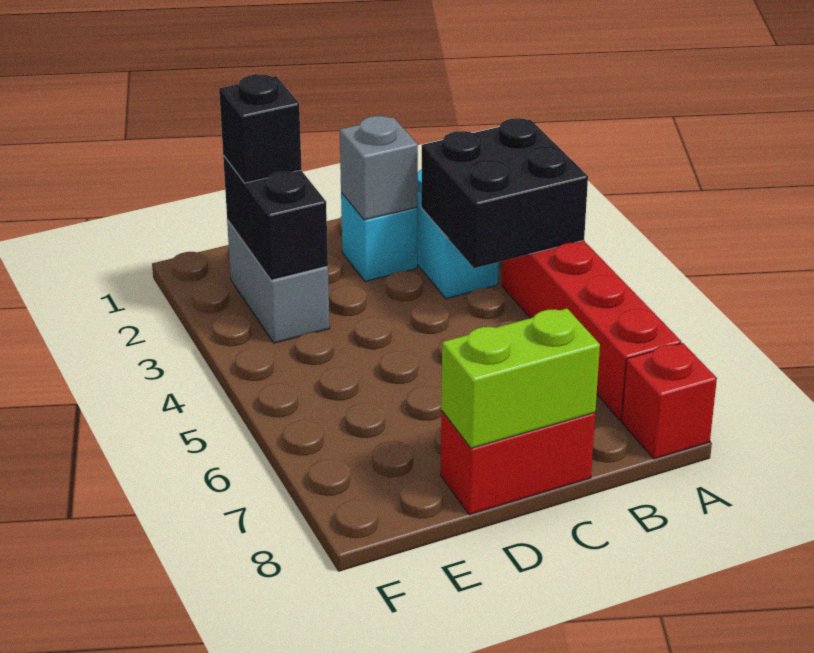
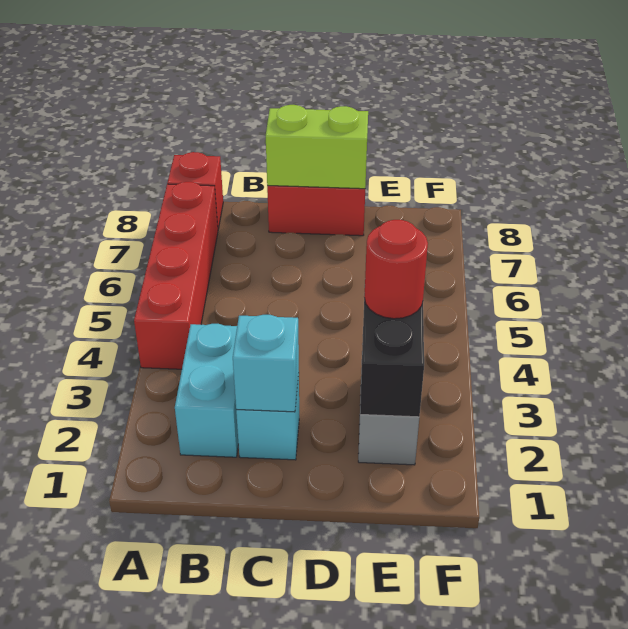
black 2x2 brick [421,118,588,268] -> none
grey 1x1 brick [340,116,418,220] -> cyan 1x1 brick [233,315,299,412]
black 1x1 brick [219,74,302,183] -> none
none -> red 1x1 round brick [364,220,428,319]

